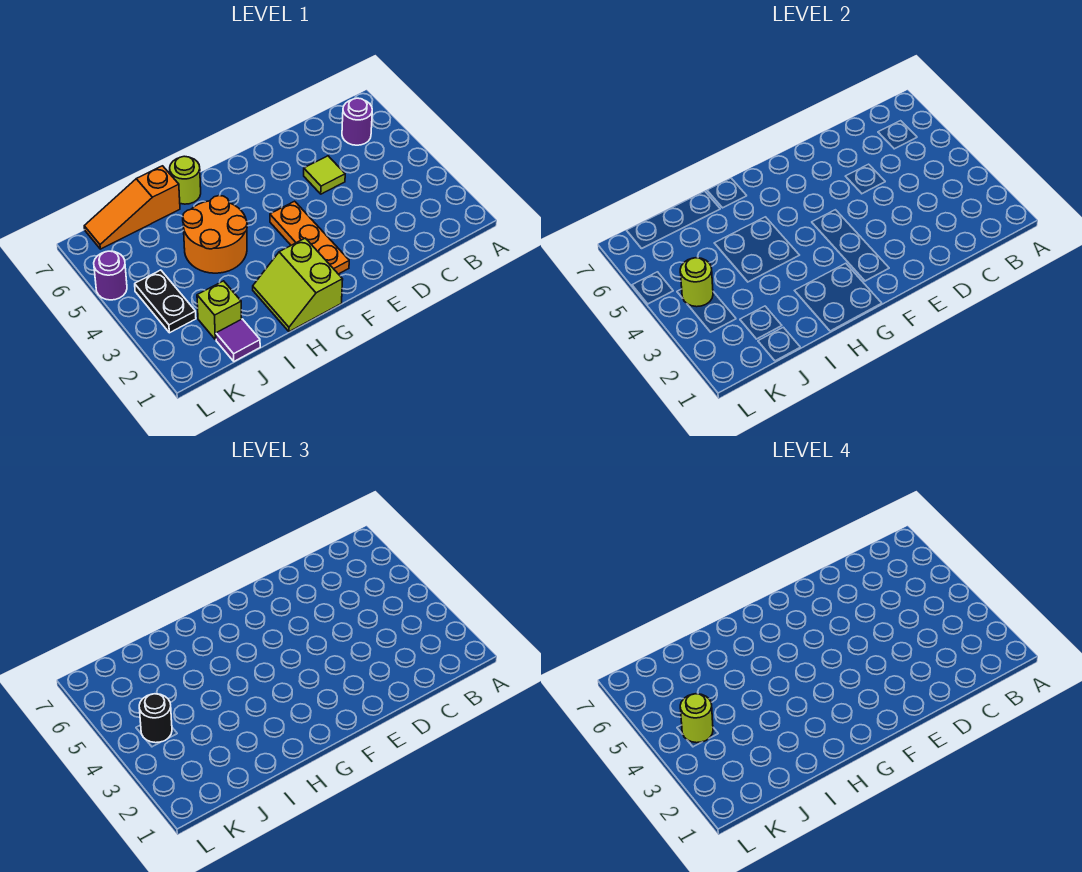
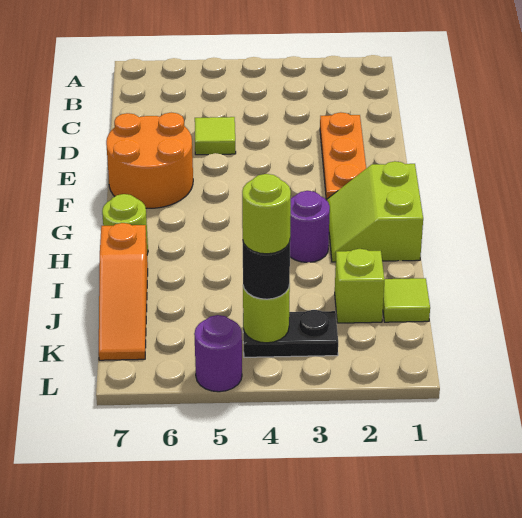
purple 1x1 round brick [342,98,372,145] -> purple 1x1 round brick moved to [290,191,330,262]
orange 1x3 plate [270,201,349,274] -> orange 1x3 plate turned to [320,112,366,200]
lime 2x2 slope [253,238,343,332] -> lime 2x2 slope turned to [327,161,423,262]
orange 2x2 round brick [183,196,247,273] -> orange 2x2 round brick moved to [106,113,193,208]
purple 1x1 tile [216,319,260,361] -> lime 1x1 tile [383,278,430,322]

